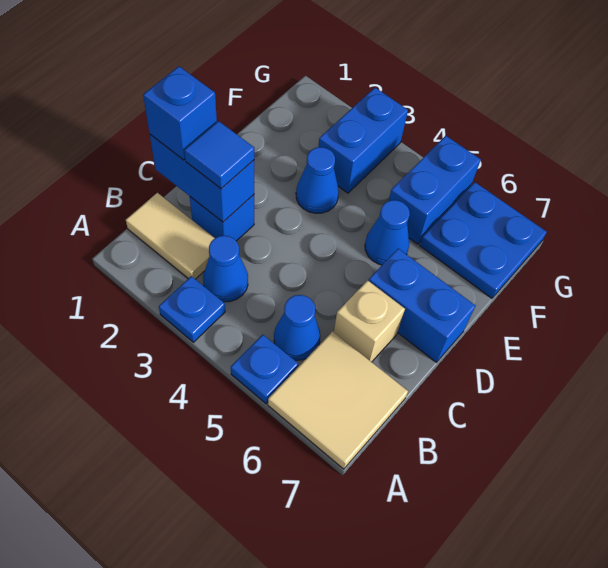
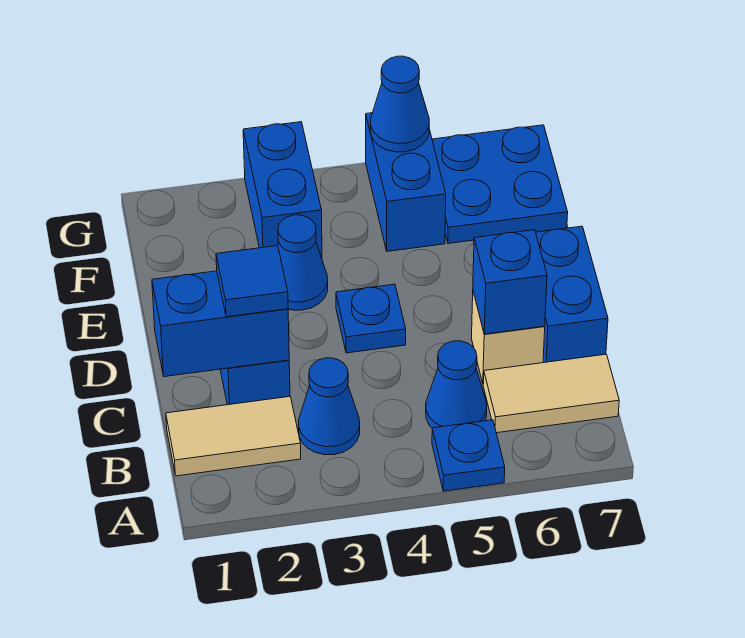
blue 1x1 plate [159,276,225,342] -> blue 1x1 plate moved to [336,284,406,353]
tan 2x2 tile [268,331,408,469] -> tan 1x2 tile [483,354,619,433]
blue 1x1 brick [143,66,217,160] -> blue 1x1 brick moved to [473,230,547,334]
blue 1x2 brick [369,249,475,362] -> blue 1x2 brick turned to [536,226,608,363]
blue 1x1 cone [365,200,410,265] -> blue 1x1 cone moved to [371,56,429,152]

